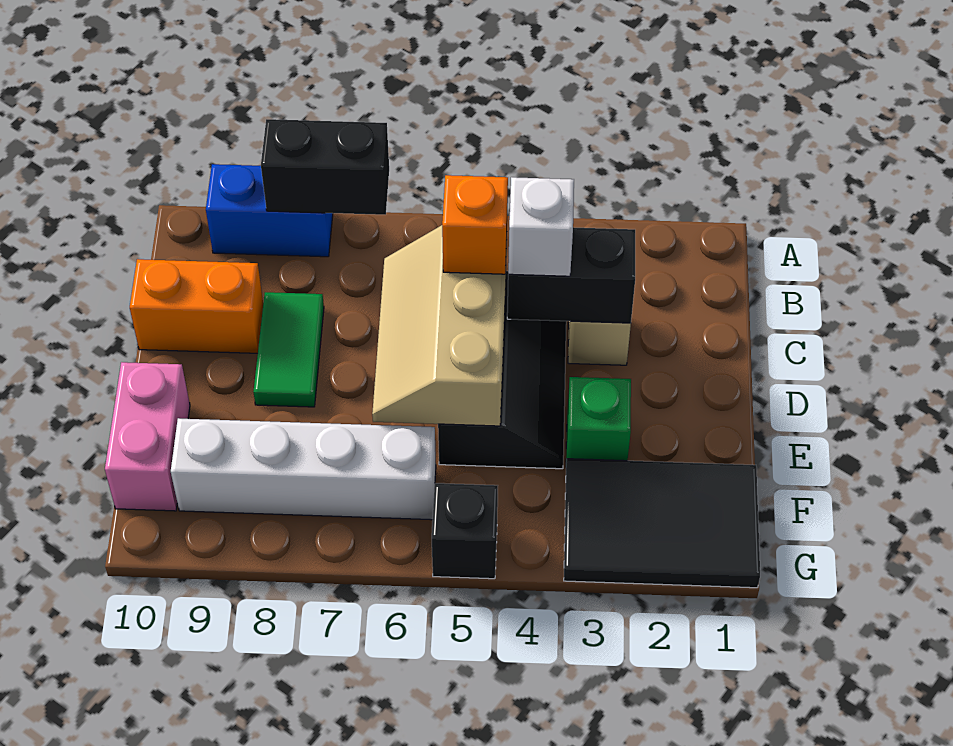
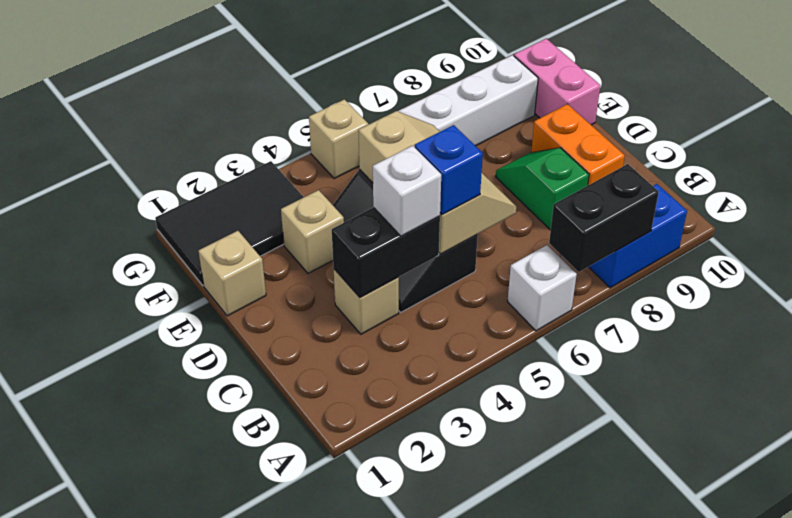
none -> white 1x1 brick [507,245,577,331]
orange 1x1 brick [442,175,508,274] -> blue 1x1 brick [415,125,483,214]
green 1x2 tile [253,292,324,407] -> green 1x2 slope [496,148,589,230]
orange 1x2 brick [130,259,263,353] -> orange 1x2 brick turned to [531,104,625,185]
none -> tan 1x1 brick [198,231,266,316]
green 1x1 brick [566,377,631,462] -> tan 1x1 brick [281,190,344,273]
black 1x1 brick [432,483,498,579] -> tan 1x1 brick [309,99,368,178]

